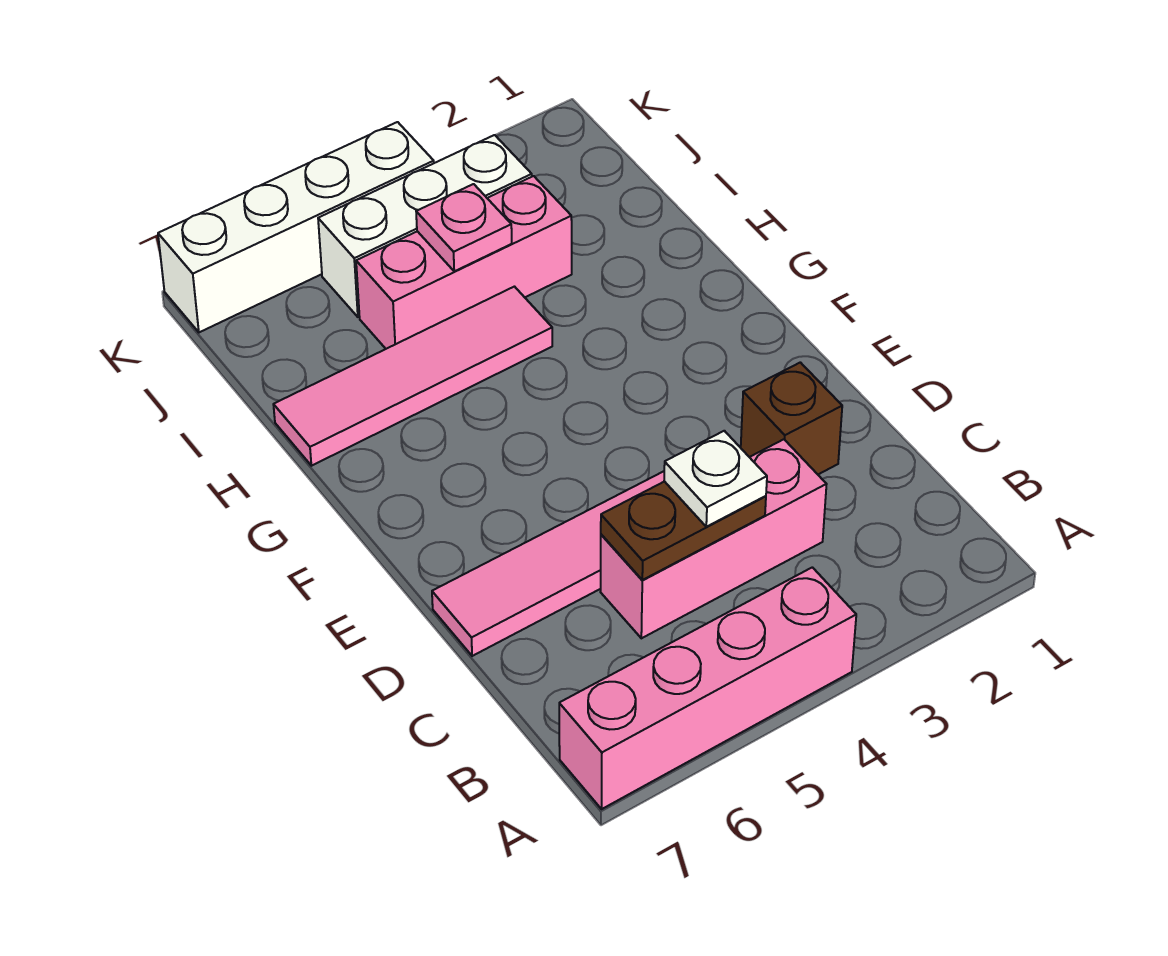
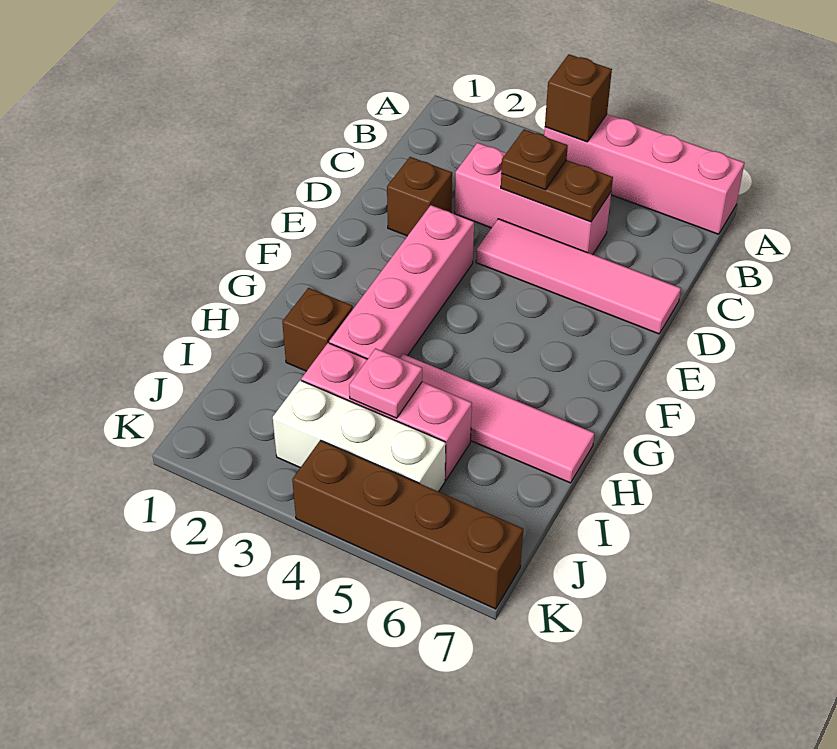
none -> brown 1x1 brick [545,54,612,142]
white 1x1 plate [664,431,767,527] -> brown 1x1 plate [501,129,568,190]
none -> pink 1x4 brick [329,205,474,359]
none -> brown 1x1 brick [282,288,353,371]
white 1x4 brick [158,122,434,332] -> brown 1x4 brick [292,440,523,609]

